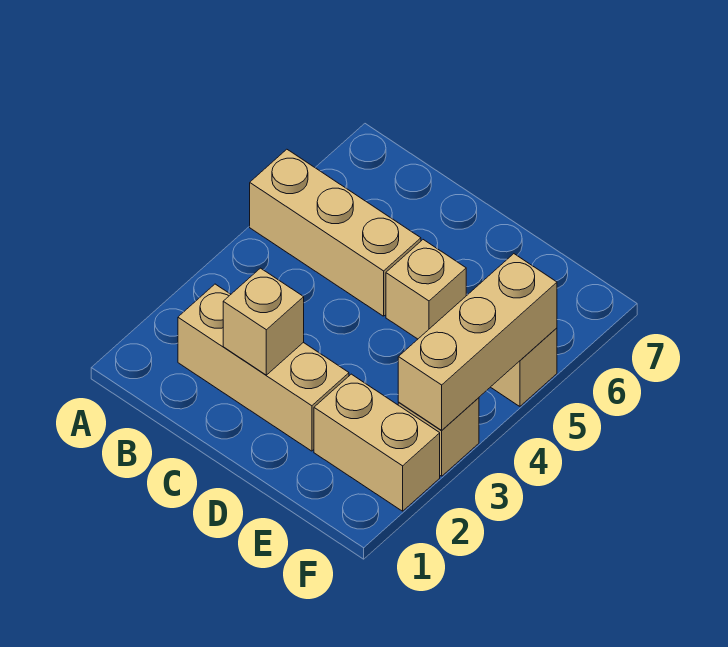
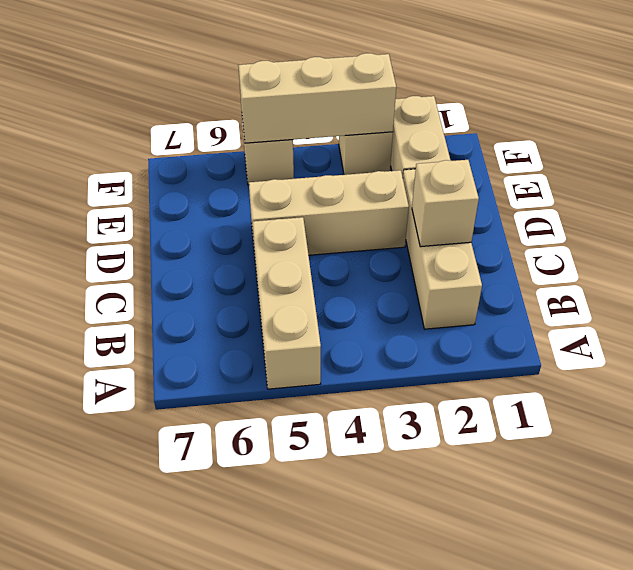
tan 1x1 brick [386,240,466,339] -> tan 1x3 brick [249,170,409,255]

